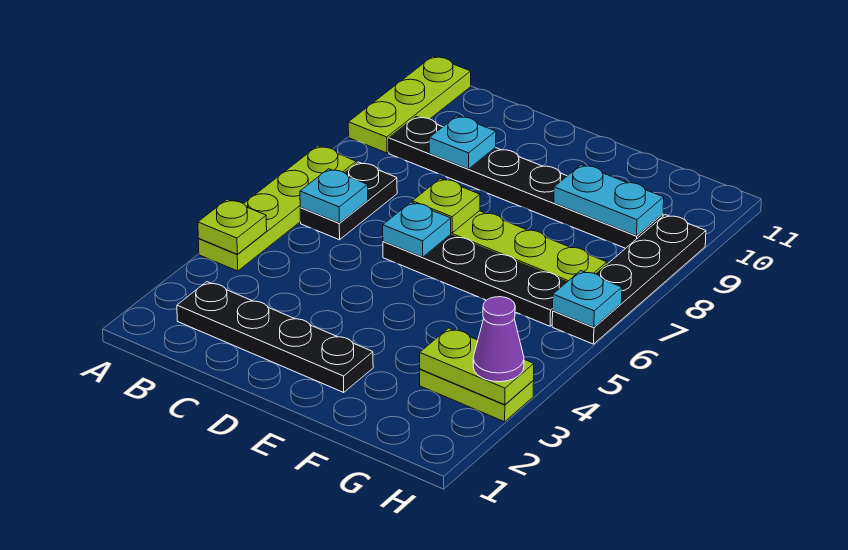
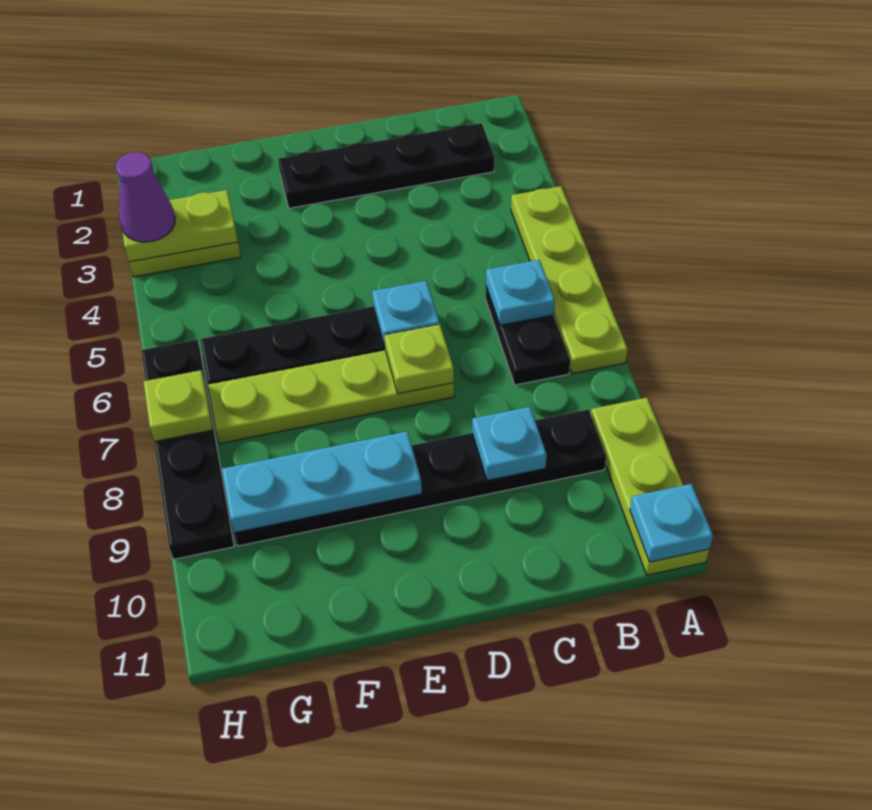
lime 1x1 plate [198,199,267,254] -> lime 1x1 plate moved to [143,370,213,442]
cyan 1x2 plate [554,165,664,236] -> cyan 1x3 plate [222,431,422,533]
cyan 1x1 plate [553,271,622,327] -> cyan 1x1 plate moved to [630,484,713,562]

